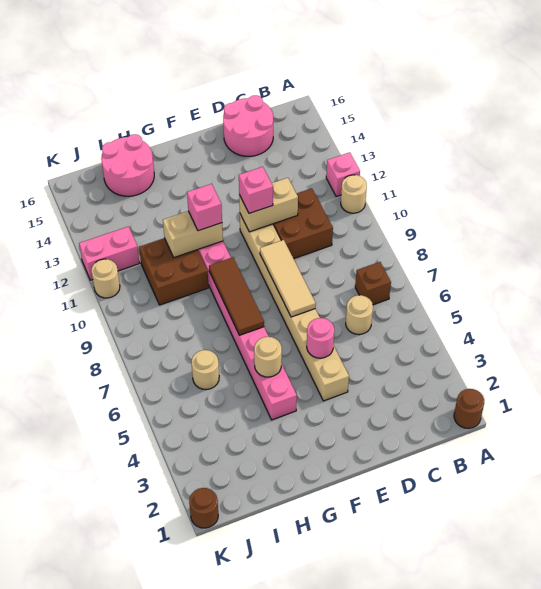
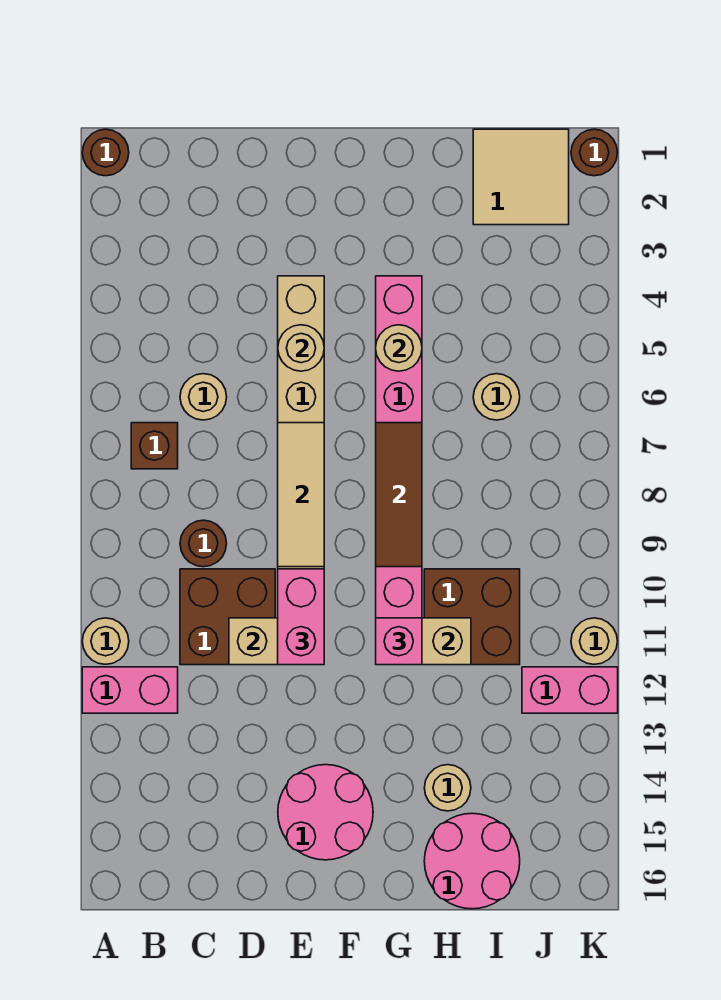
pink 1x1 brick [326,152,360,196] -> pink 1x2 brick [82,667,178,713]
none -> brown 1x1 round brick [180,520,227,567]
pink 2x2 round brick [223,95,273,156] -> pink 2x2 round brick moved to [278,765,373,860]
pink 1x1 round brick [307,318,334,358] -> tan 1x1 round brick [278,325,324,371]
pink 1x1 brick [239,167,273,213] -> pink 1x2 brick [278,569,324,665]
none -> tan 1x1 round brick [424,765,471,811]
none -> tan 2x2 tile [473,129,569,225]

